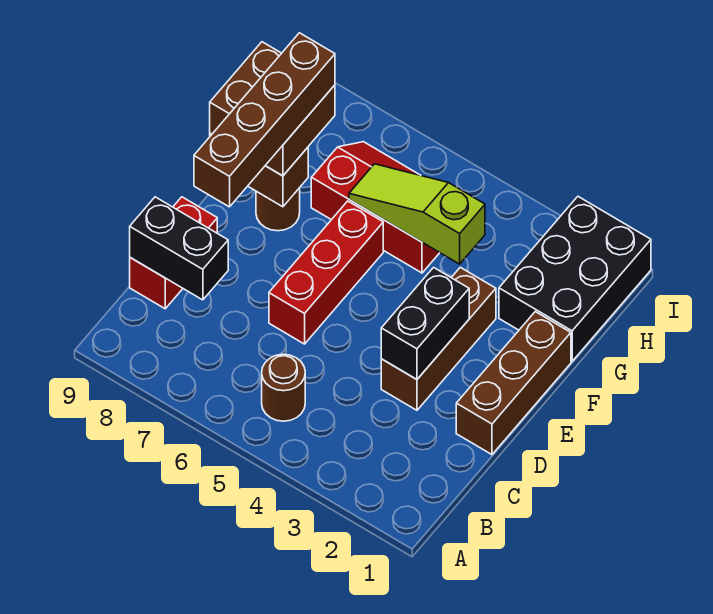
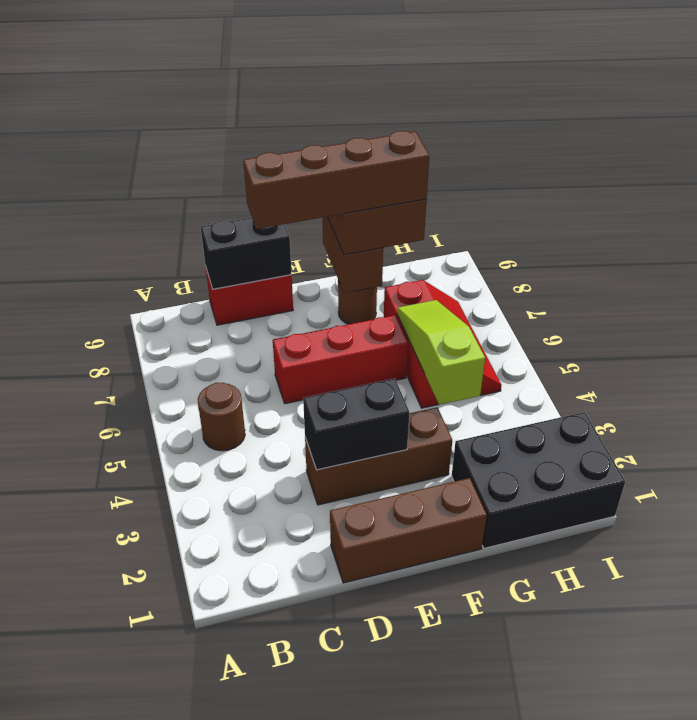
black 1x2 brick [130,197,228,300] -> black 1x2 brick turned to [201,217,292,289]

